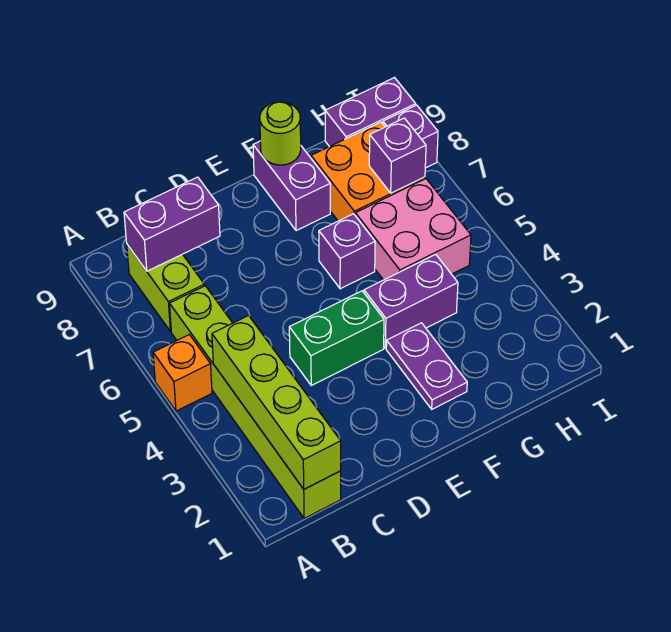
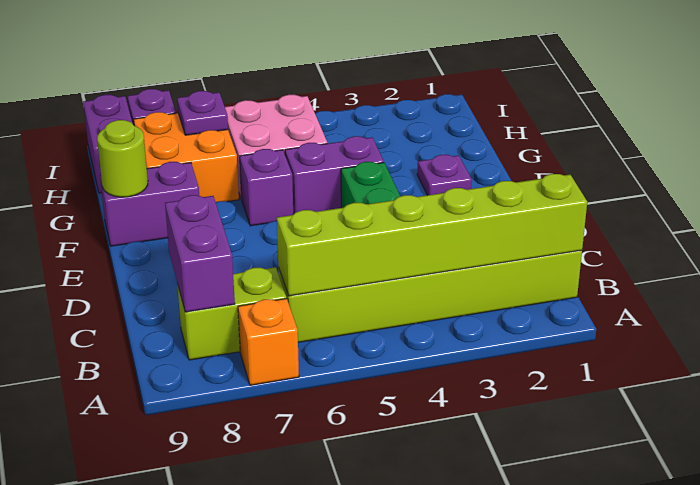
orange 1x1 brick [153,335,212,411] -> orange 1x1 brick moved to [238,298,299,385]
lime 1x4 brick [212,316,341,489] -> lime 1x6 brick [277,174,587,296]
purple 1x2 plate [386,323,467,409] -> purple 1x1 plate [417,155,472,195]
purple 1x2 brick [364,254,458,348] -> purple 1x2 brick turned to [285,136,384,214]
purple 1x1 brick [369,118,426,193] -> purple 1x1 plate [177,91,228,135]

